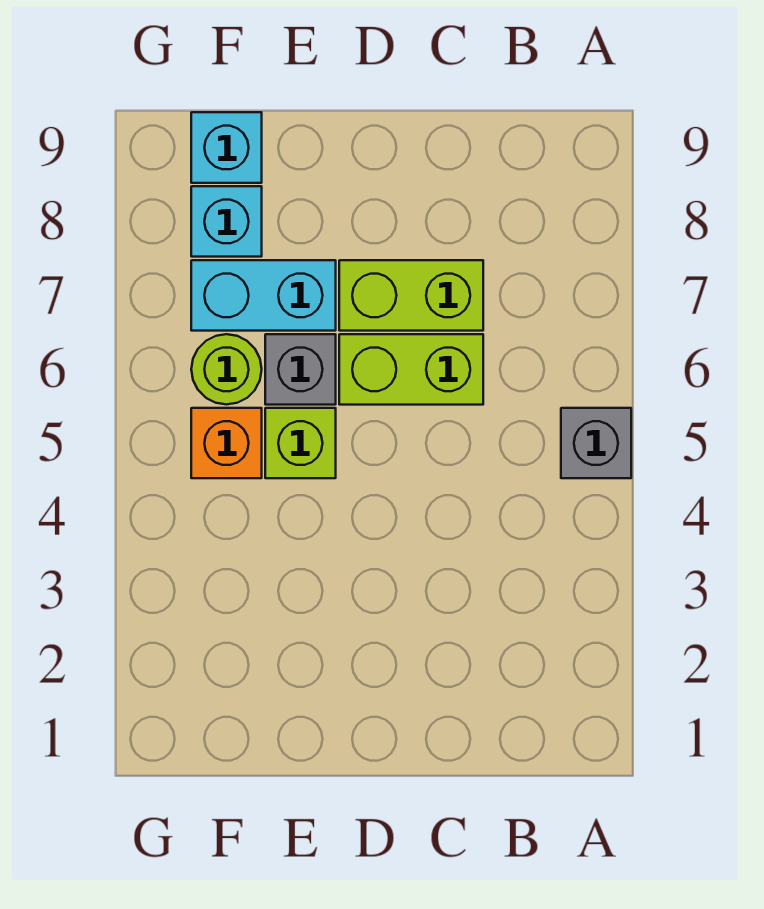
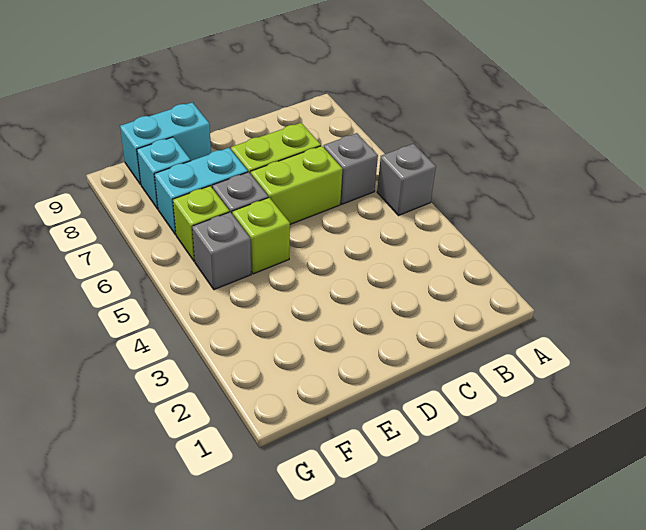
none -> grey 1x1 brick [324,133,378,204]
orange 1x1 brick [191,408,262,478] -> grey 1x1 brick [192,212,251,290]
lime 1x1 round brick [191,334,262,405] -> lime 1x1 brick [173,186,229,262]
cyan 1x1 brick [191,112,262,183] -> cyan 1x2 brick [120,102,211,185]

